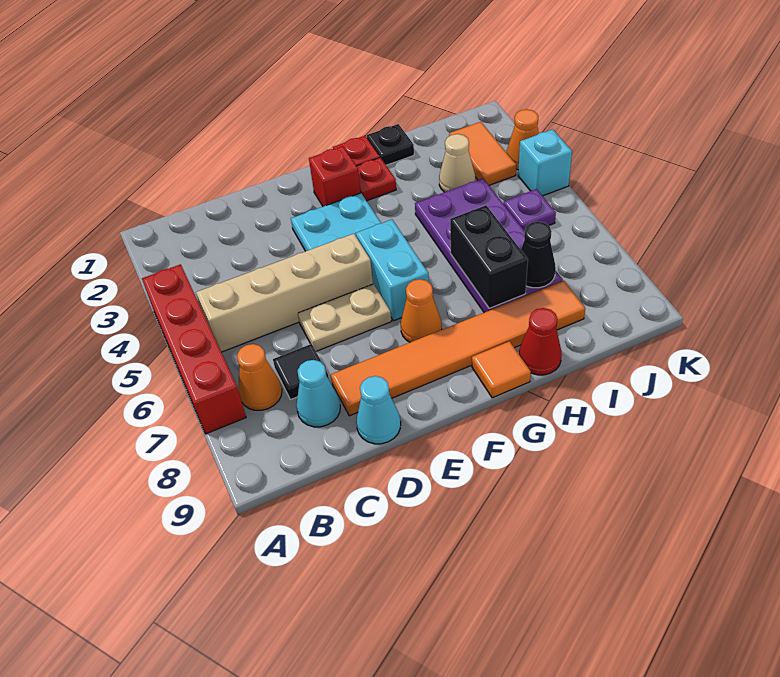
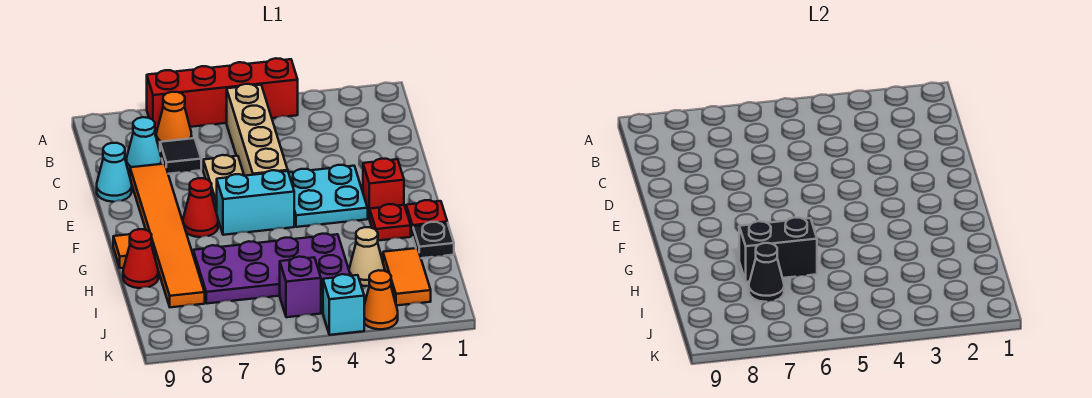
orange 1x1 cone [401,279,442,342] -> red 1x1 cone [183,178,218,237]
orange 1x2 tile [449,122,516,185] -> orange 1x2 tile turned to [383,248,431,306]
purple 1x1 plate [503,189,556,231] -> purple 1x1 brick [280,257,321,317]

